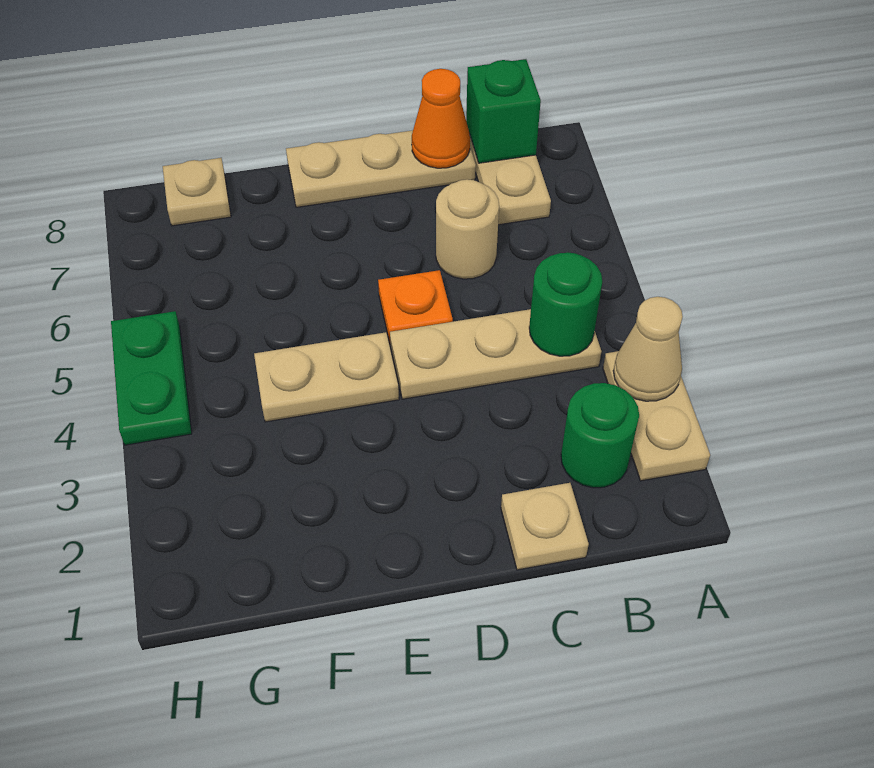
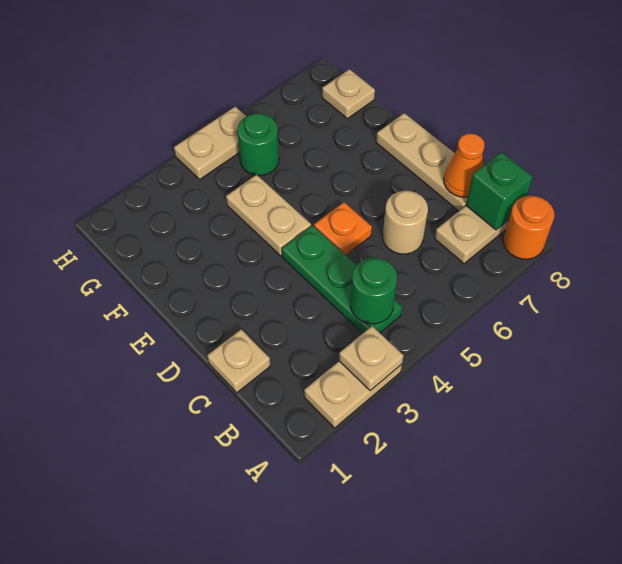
tan 1x1 cone [613,297,683,401] -> tan 1x1 plate [339,326,404,391]
none -> orange 1x1 round brick [503,196,555,259]
green 1x1 round brick [561,383,639,488] -> green 1x1 round brick moved to [237,113,279,176]
tan 1x3 plate [390,309,601,399] -> green 1x3 plate [282,226,402,333]
green 1x2 plate [111,311,192,445] -> tan 1x2 plate [174,107,246,179]

